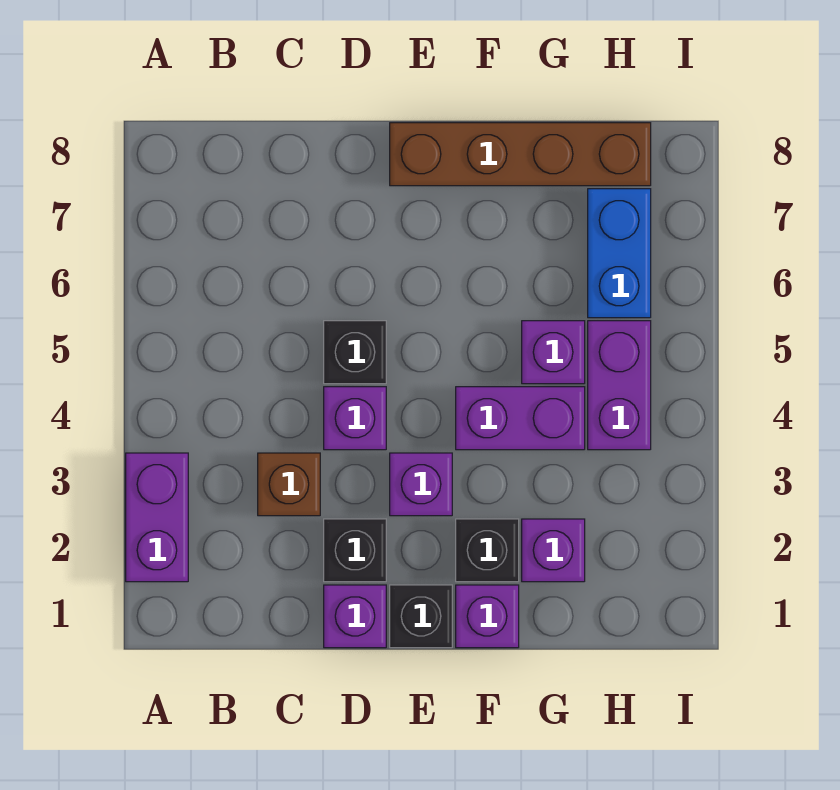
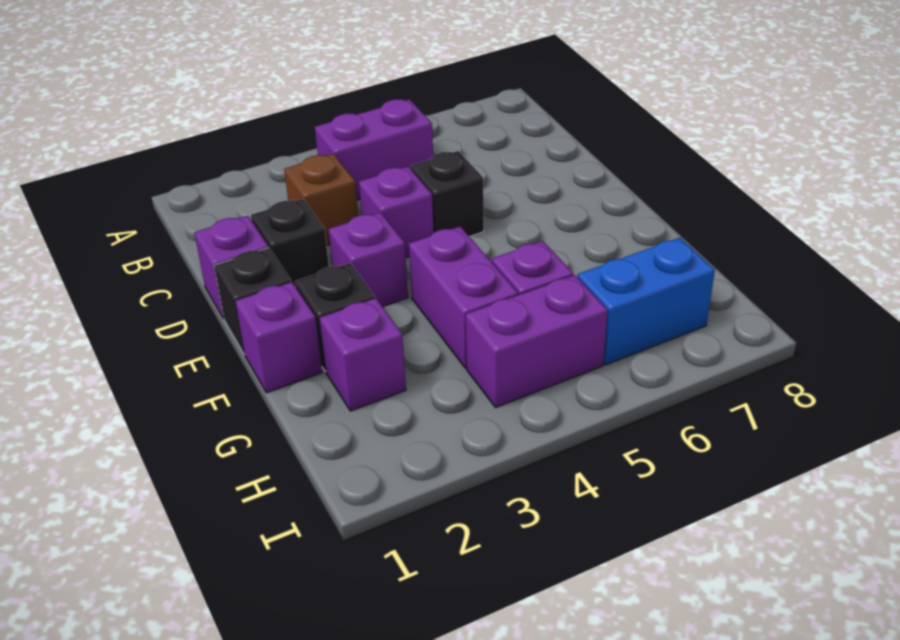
purple 1x2 brick [126,453,188,582] -> purple 1x2 brick moved to [315,99,433,200]
brown 1x4 brick [390,123,651,186] -> none

